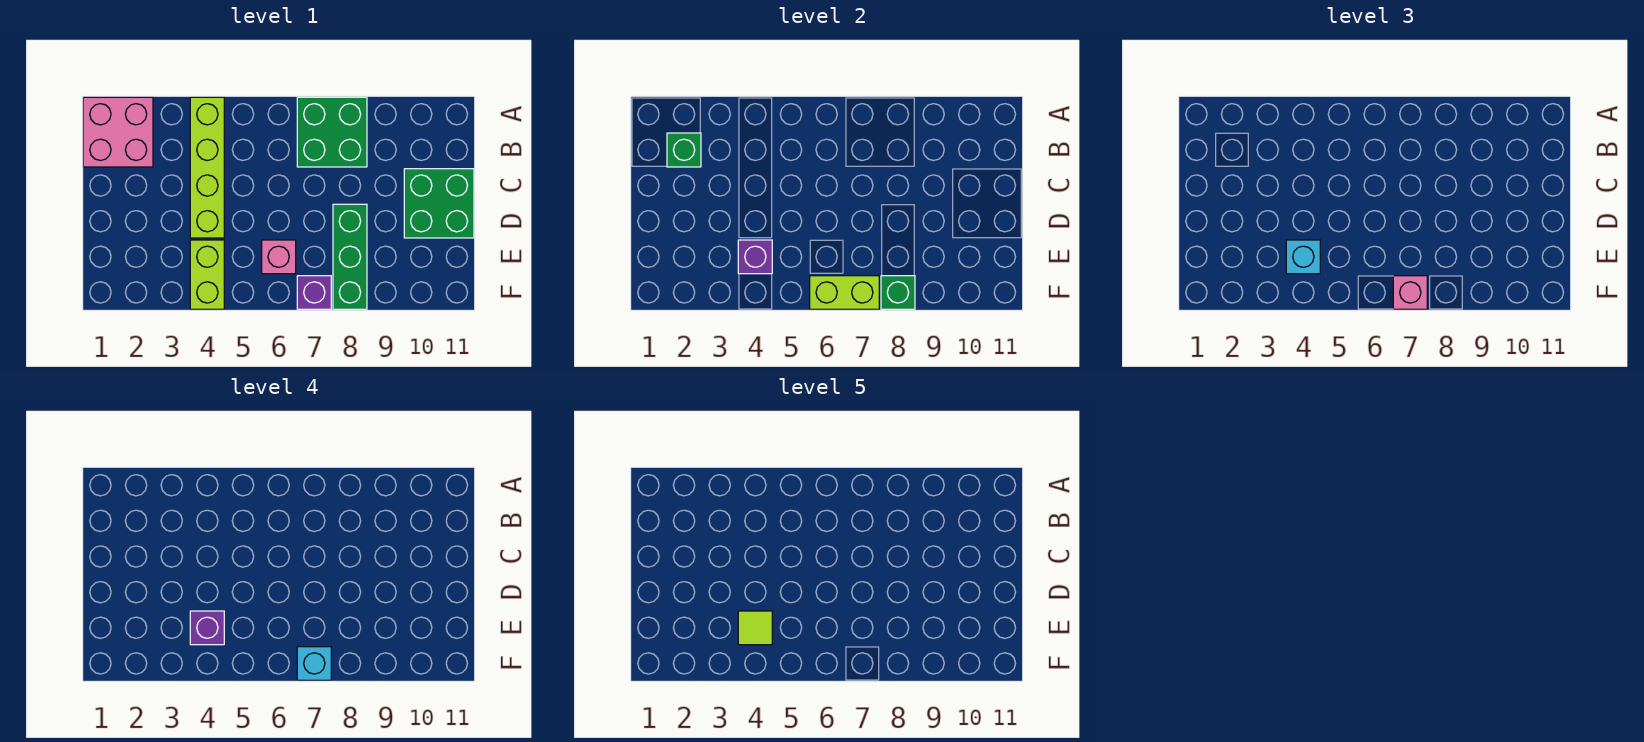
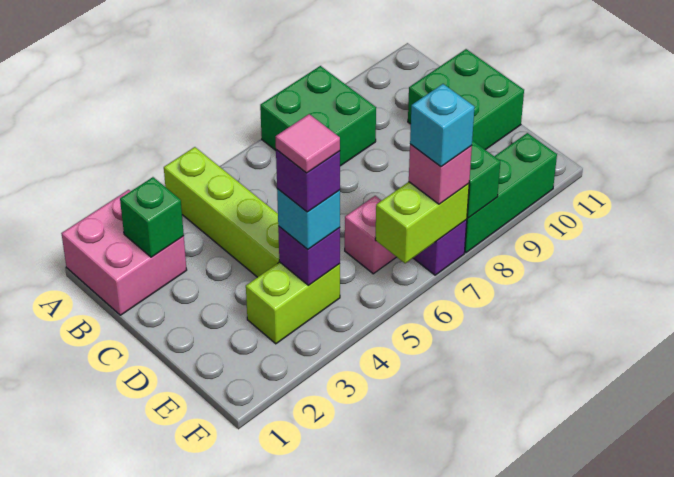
green 1x3 brick [333,204,367,309] -> green 1x3 brick turned to [465,133,557,253]
lime 1x2 brick [190,240,224,309] -> lime 1x2 brick turned to [246,262,340,344]
lime 1x1 tile [738,611,772,645] -> pink 1x1 tile [275,114,340,173]

